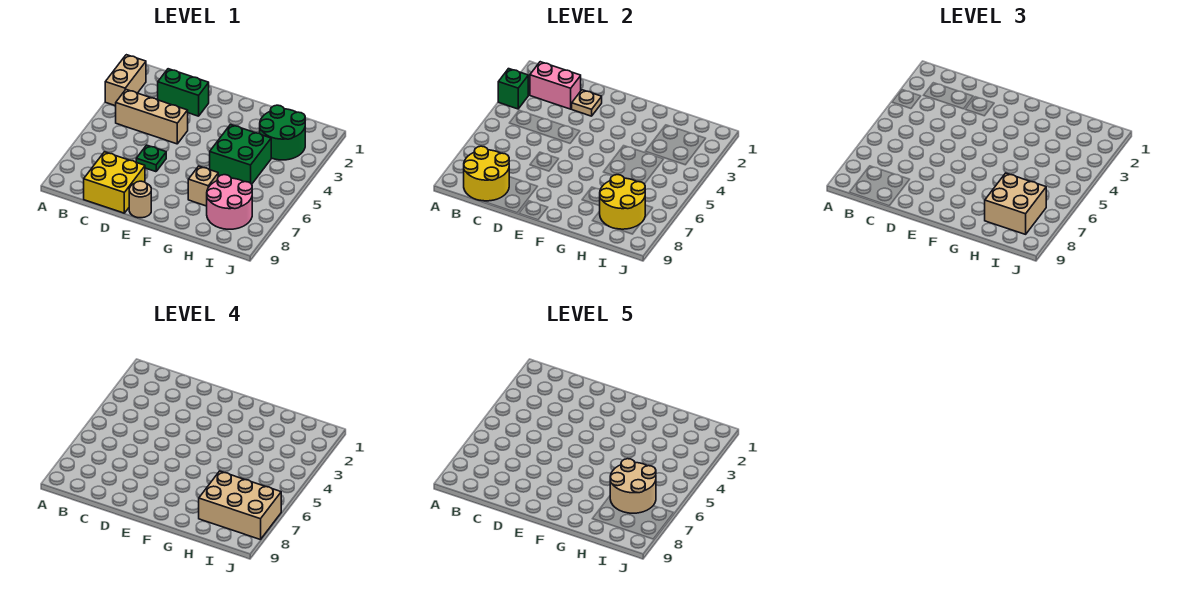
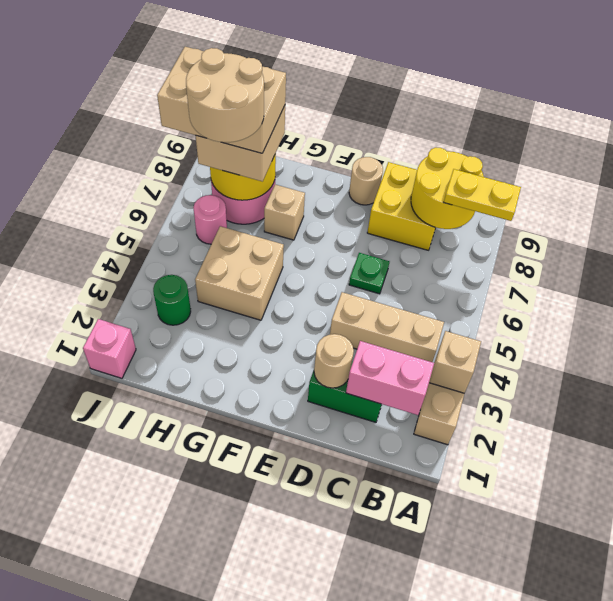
green 1x1 brick [498,69,528,109] -> tan 1x1 brick [429,331,481,393]
none -> yellow 1x2 plate [443,169,521,221]
tan 1x1 plate [572,90,602,116] -> tan 1x1 round brick [314,334,354,388]
green 2x2 brick [210,125,271,184] -> tan 2x2 brick [195,226,284,320]
green 2x2 round brick [260,105,305,160] -> green 1x1 round brick [153,275,191,325]
none -> pink 1x1 round brick [193,195,227,244]
none -> pink 1x1 brick [83,319,136,378]

